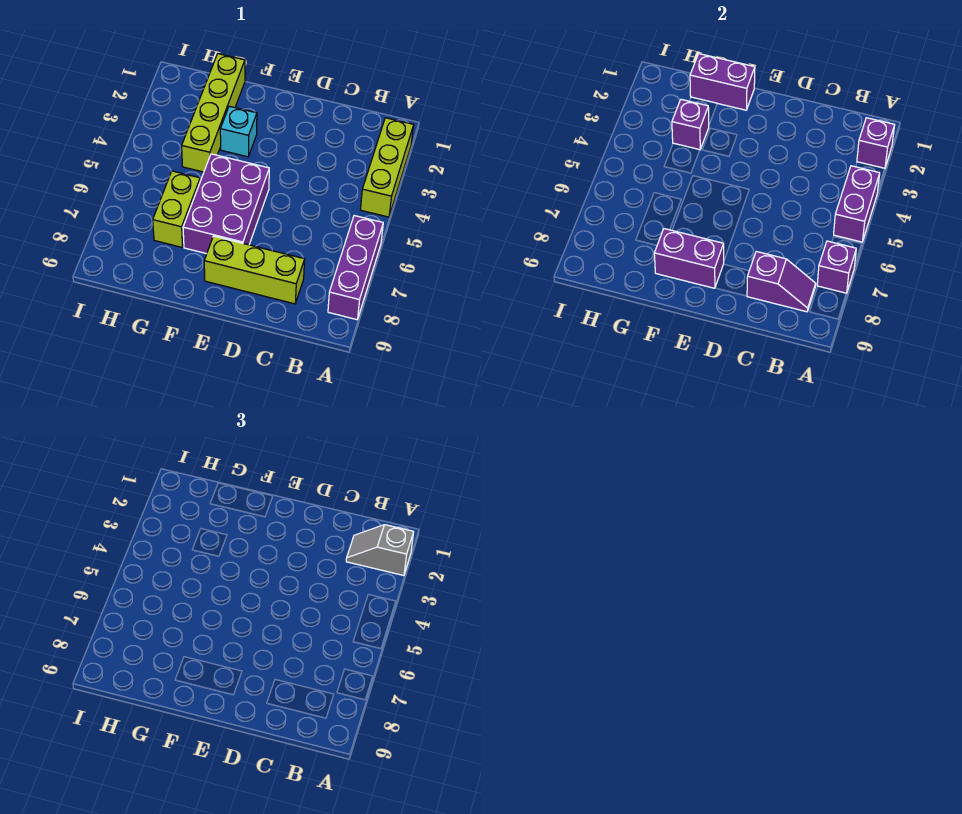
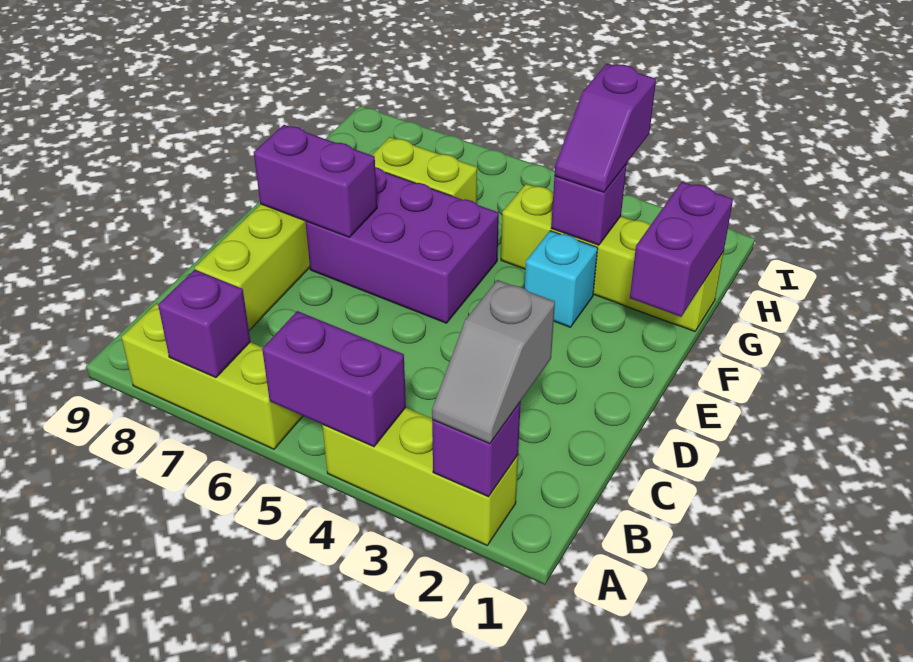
grey 1x2 slope [346,525,414,576] -> grey 1x2 slope turned to [432,280,555,444]
purple 1x3 brick [328,216,383,320] -> lime 1x3 brick [121,303,303,449]
purple 1x2 slope [747,252,816,312] -> purple 1x2 slope moved to [554,64,656,192]
purple 1x2 brick [654,229,724,288] -> purple 1x2 brick turned to [254,125,377,237]

